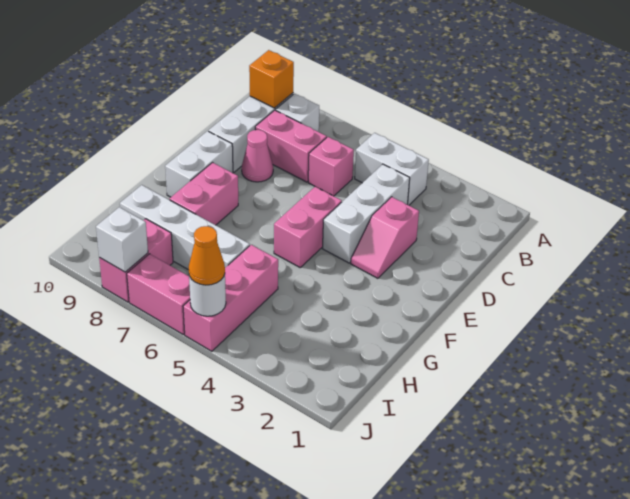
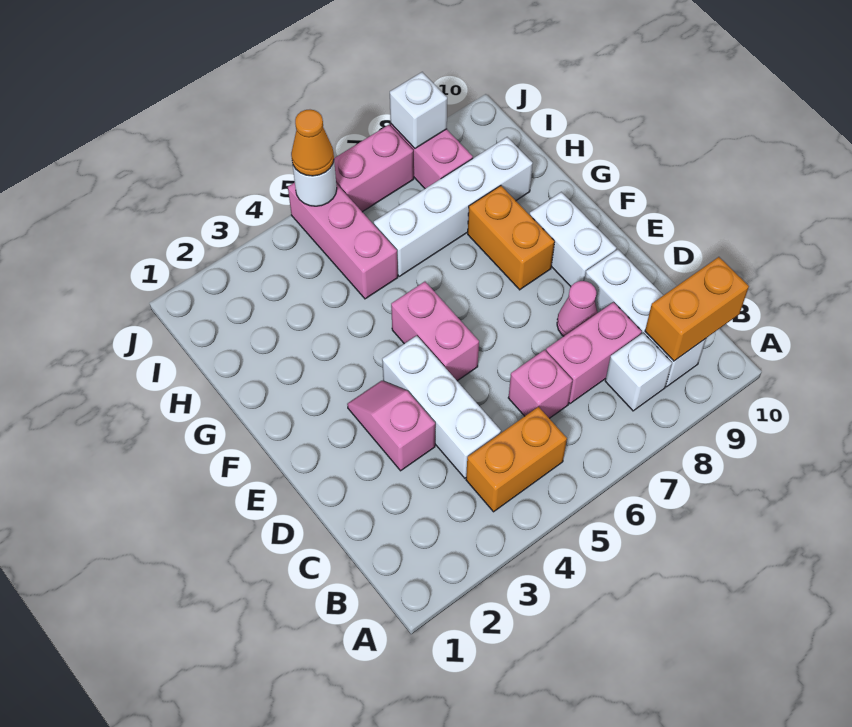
white 1x2 brick [355,133,429,205] -> orange 1x2 brick [466,407,567,512]
orange 1x1 brick [249,50,294,108] -> orange 1x2 brick [645,257,749,361]
pink 1x2 brick [170,163,238,225] -> orange 1x2 brick [468,186,555,290]

